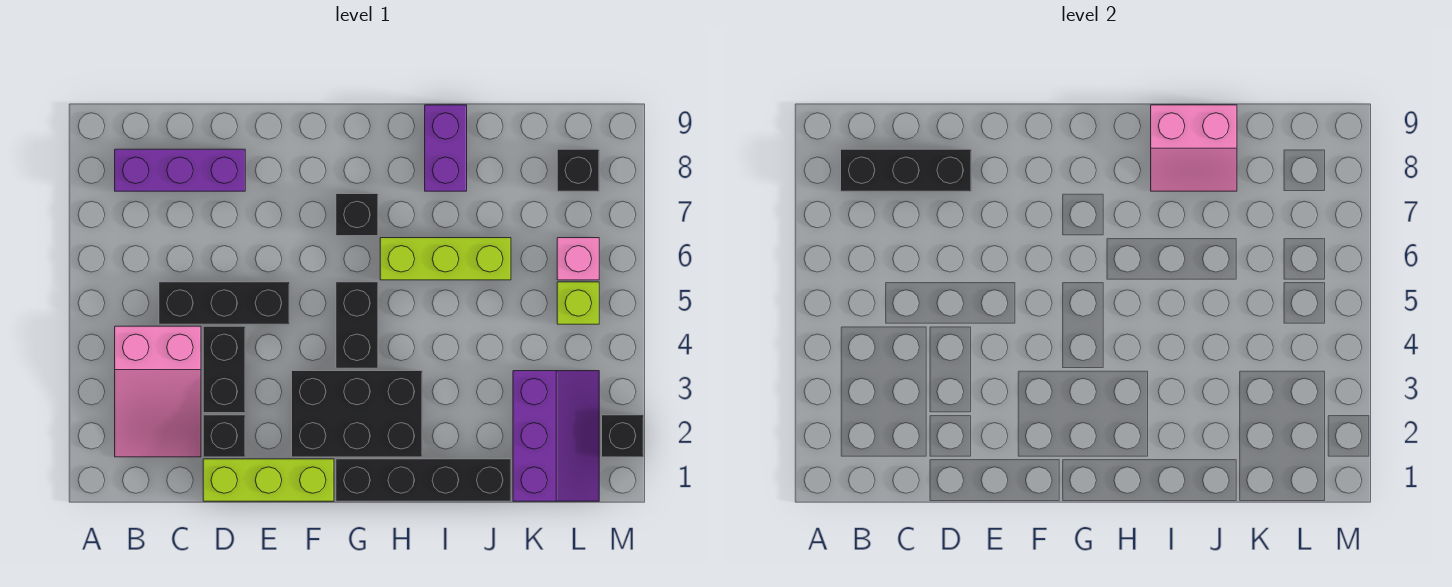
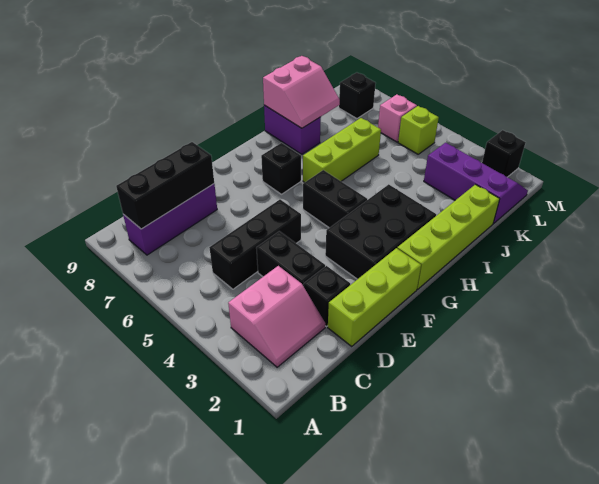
pink 2x3 slope [115,326,201,457] -> pink 2x2 slope [228,266,325,367]
black 1x4 brick [336,459,511,501] -> lime 1x4 brick [397,185,500,289]

